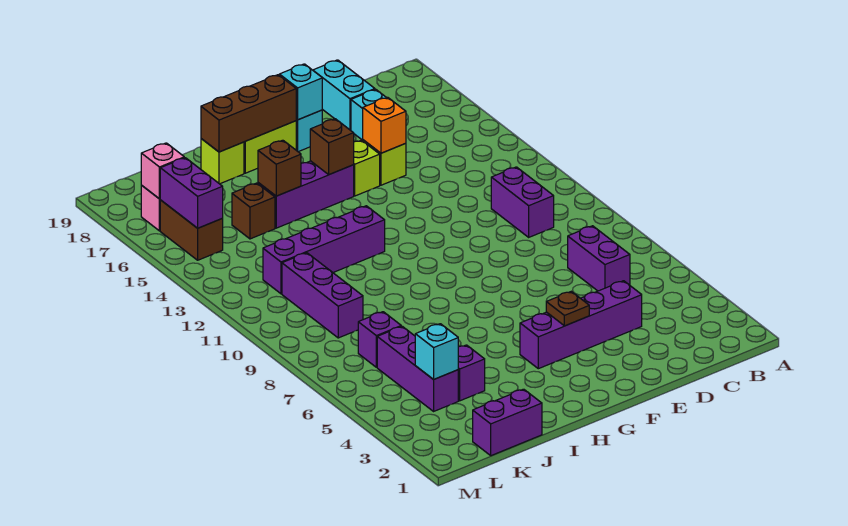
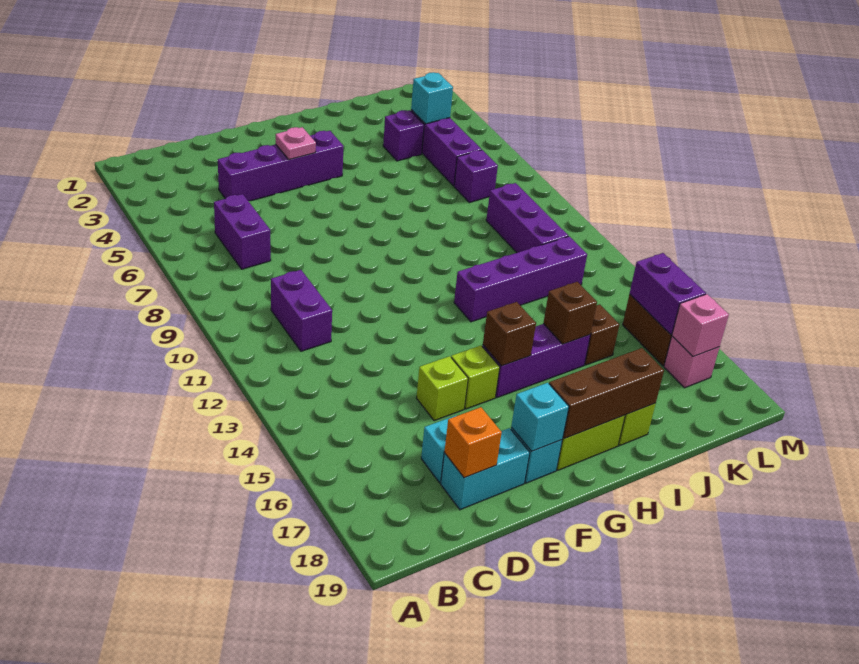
cyan 1x2 brick [313,60,375,130] -> cyan 1x2 brick turned to [441,428,530,510]
orange 1x1 brick [363,97,406,153] -> orange 1x1 brick moved to [444,407,502,478]
brown 1x1 plate [546,292,589,326] -> pink 1x1 plate [276,127,316,160]
purple 1x2 brick [473,389,542,456] -> none

